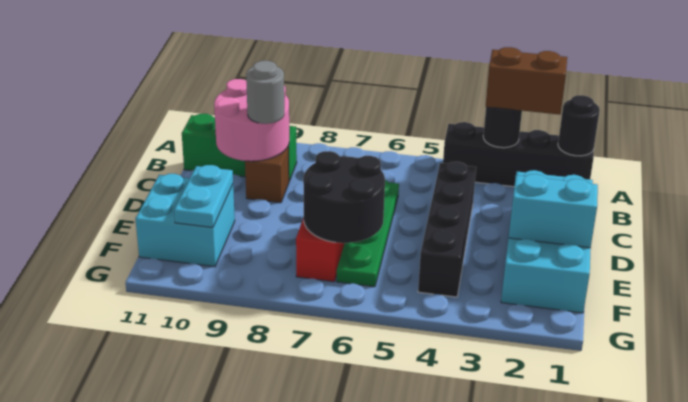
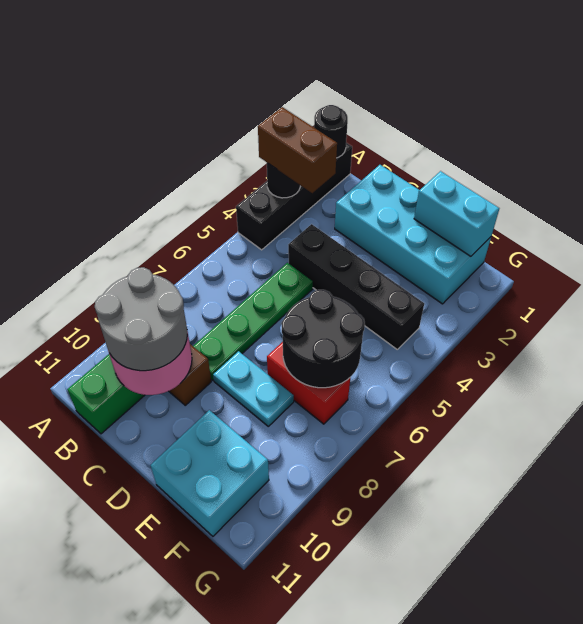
brown 1x2 brick [486,47,567,115] -> brown 1x2 brick turned to [258,107,337,193]
green 1x4 plate [337,180,399,287] -> green 1x4 plate turned to [193,263,313,380]
grey 1x1 round brick [246,61,284,124] -> grey 2x2 round brick [95,267,187,371]
cyan 1x2 brick [509,174,598,248] -> cyan 1x2 brick turned to [414,171,499,256]
cyan 1x2 plate [174,165,233,227] -> cyan 1x2 plate moved to [213,351,294,426]

